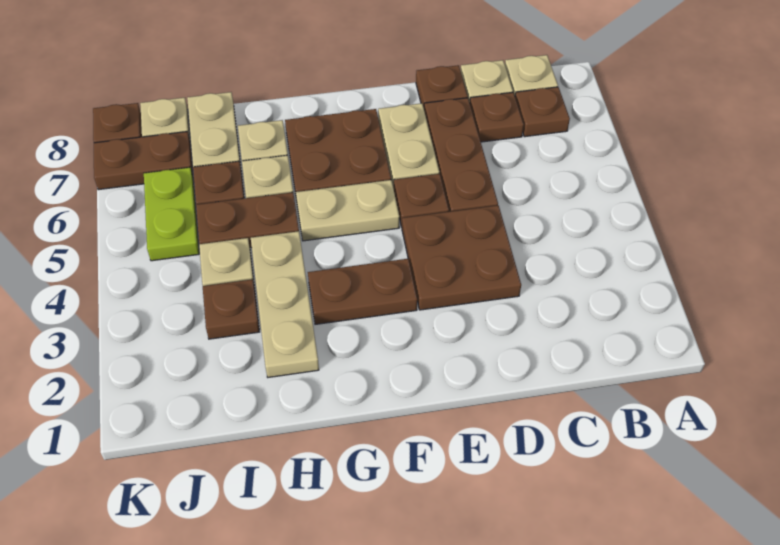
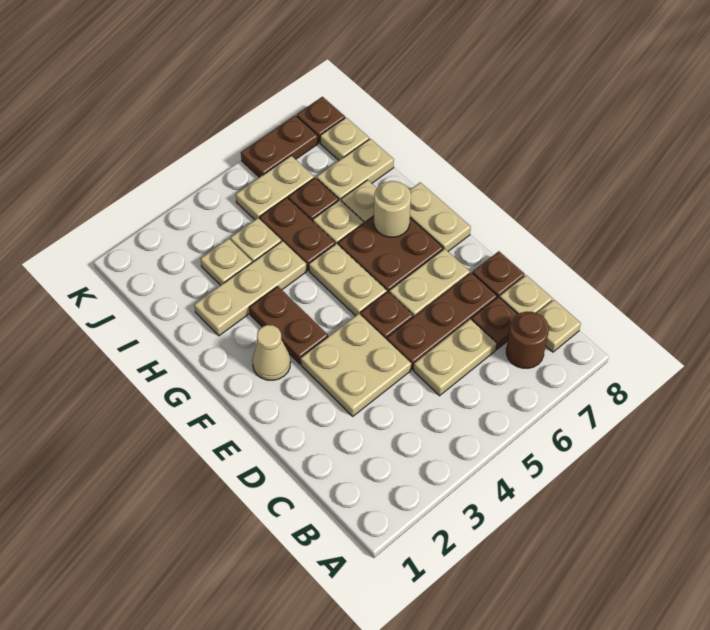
brown 1x1 plate [515,87,570,137] -> brown 1x1 round brick [506,311,549,368]
none -> tan 1x2 plate [413,319,497,396]
brown 2x2 plate [402,205,521,310] -> tan 2x2 plate [301,314,411,416]
none -> tan 1x1 cone [252,325,291,380]
none -> tan 1x2 plate [410,182,471,251]
none -> tan 1x1 round brick [374,181,411,237]
brown 1x1 plate [203,279,259,339] -> tan 1x1 plate [200,239,252,285]
lime 1x2 plate [144,167,199,261] -> tan 1x2 plate [236,156,314,220]
brown 1x2 plate [94,132,193,190] -> brown 1x2 plate turned to [241,115,318,177]

